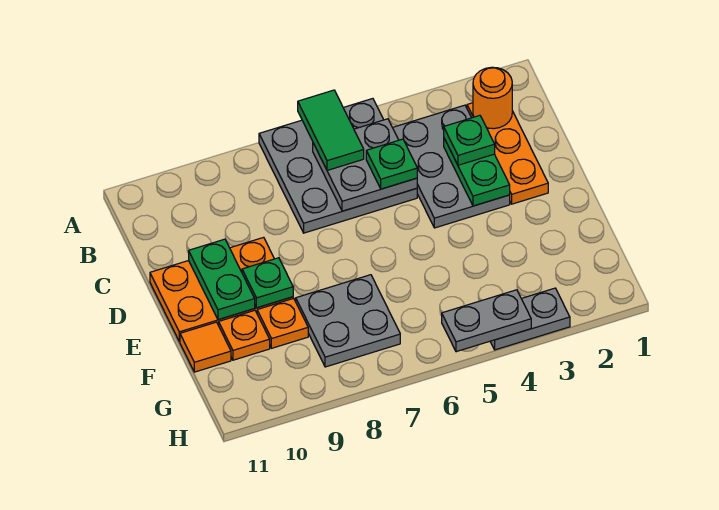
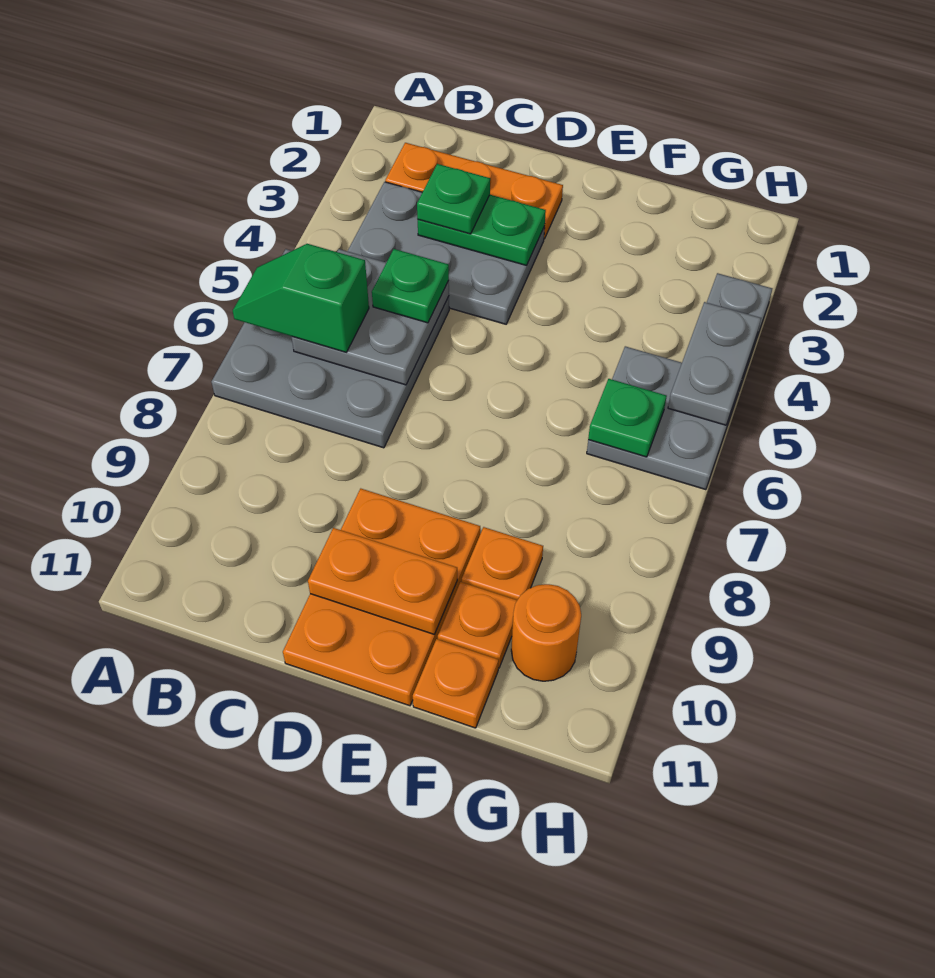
green 1x2 tile [298,90,364,170] -> green 1x2 slope [233,244,369,352]
orange 1x1 round brick [473,67,512,129] -> orange 1x1 round brick moved to [511,584,581,681]
green 1x2 plate [189,239,255,320] -> orange 1x2 plate [308,528,457,634]
green 1x1 plate [242,258,293,308] -> green 1x1 plate moved to [588,379,667,457]
grey 2x2 plate [296,275,400,367] -> grey 2x2 plate moved to [587,346,741,490]
orange 1x1 tile [180,322,231,372] -> orange 1x1 plate [413,639,499,728]

